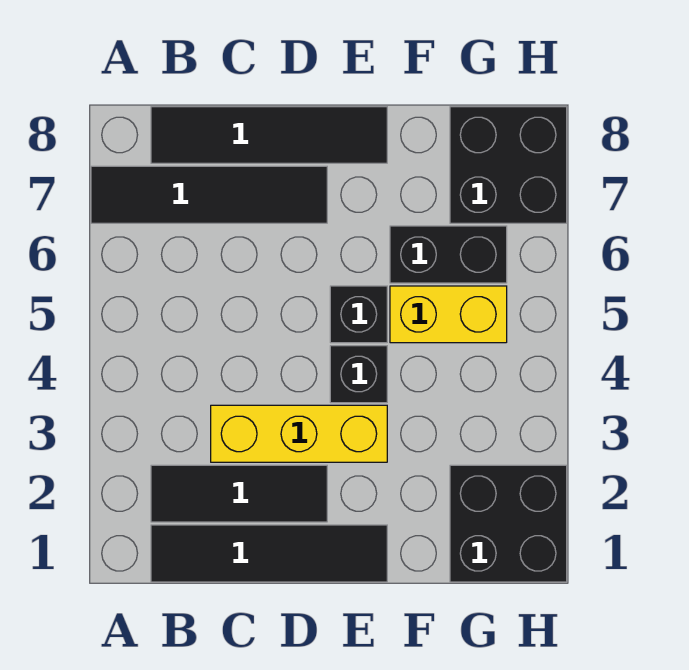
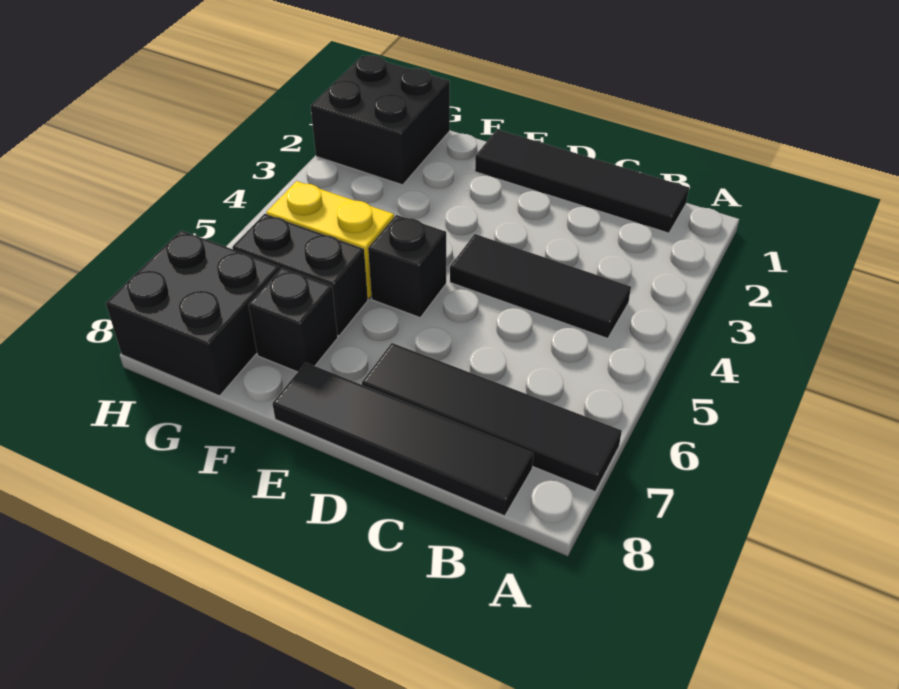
black 1x3 tile [151,465,327,522] -> black 1x3 tile moved to [450,234,631,338]
yellow 1x3 brick [211,405,387,462] -> none
black 1x1 brick [330,346,387,403] -> black 1x1 brick moved to [248,268,338,372]

